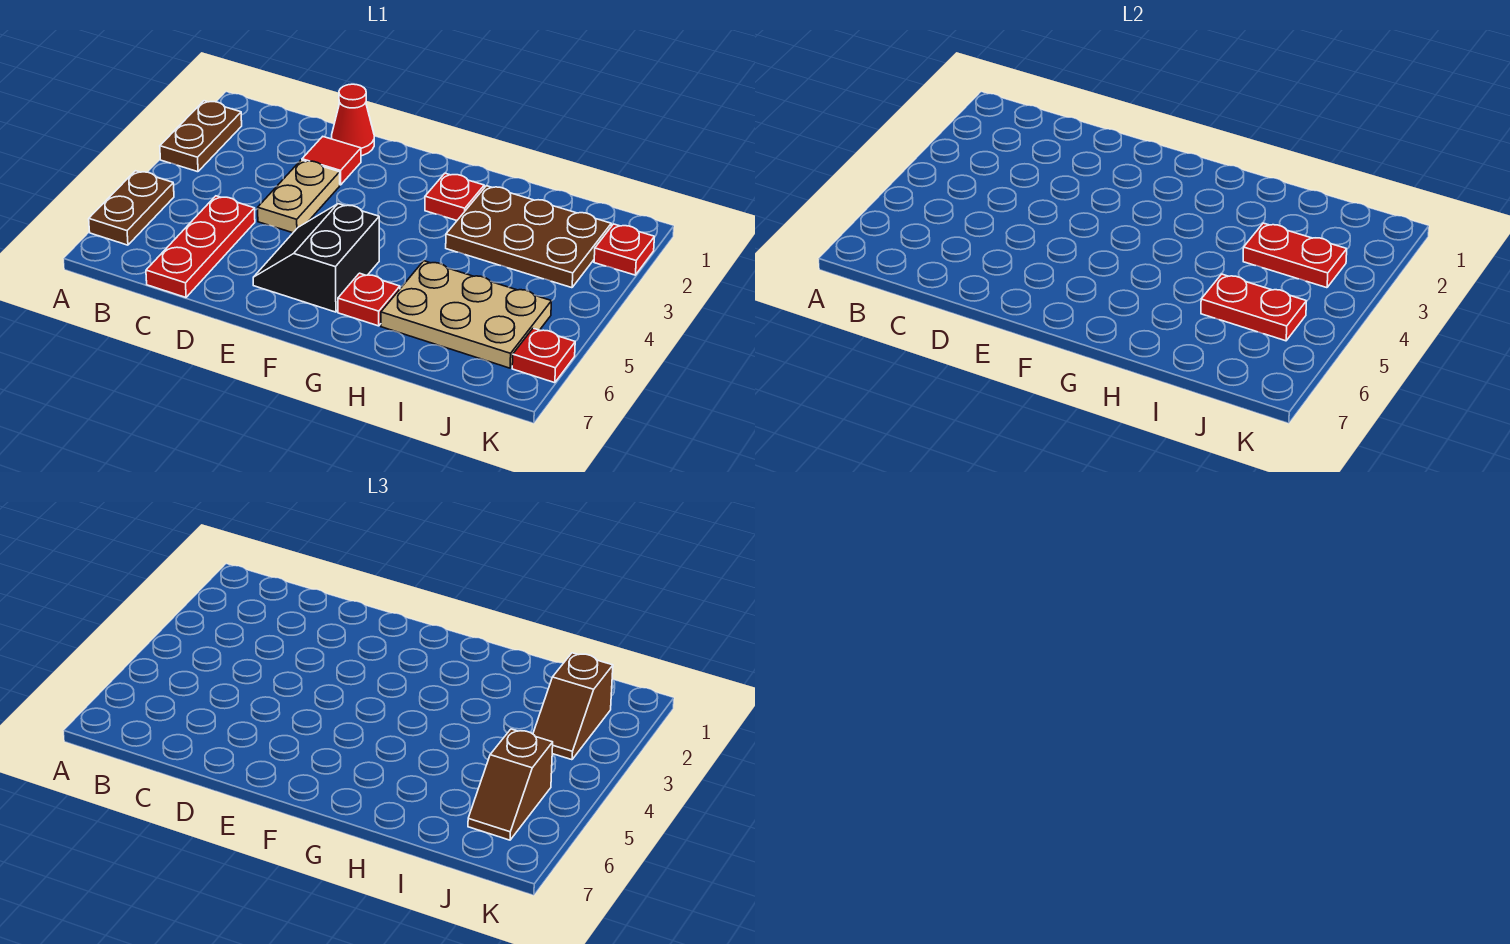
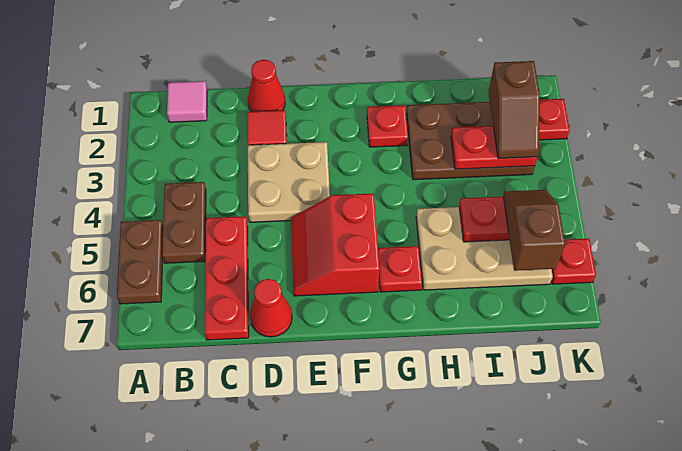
brown 1x2 plate [160,101,242,172] -> brown 1x2 plate moved to [162,182,206,263]
none -> pink 1x1 tile [167,81,207,122]
tan 1x2 plate [258,160,340,233] -> tan 2x2 plate [248,142,330,222]
none -> red 1x1 cone [250,279,292,337]
black 2x2 slope [253,204,379,312] -> red 2x2 slope [291,193,380,296]
brown 1x2 slope [468,729,553,840] -> brown 1x2 slope turned to [503,190,565,271]

